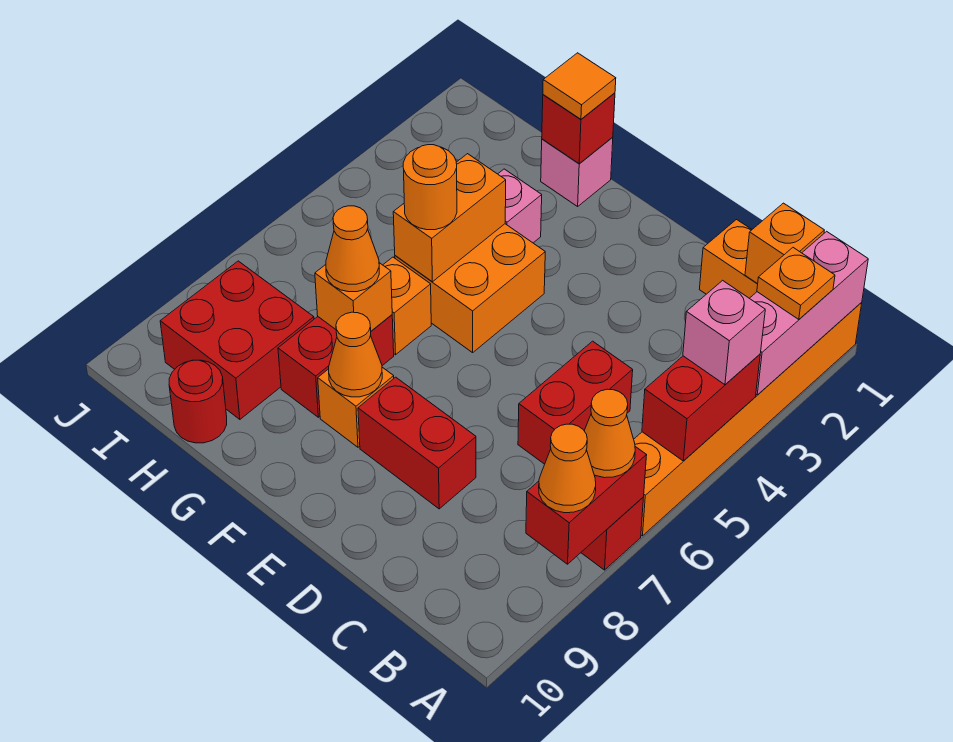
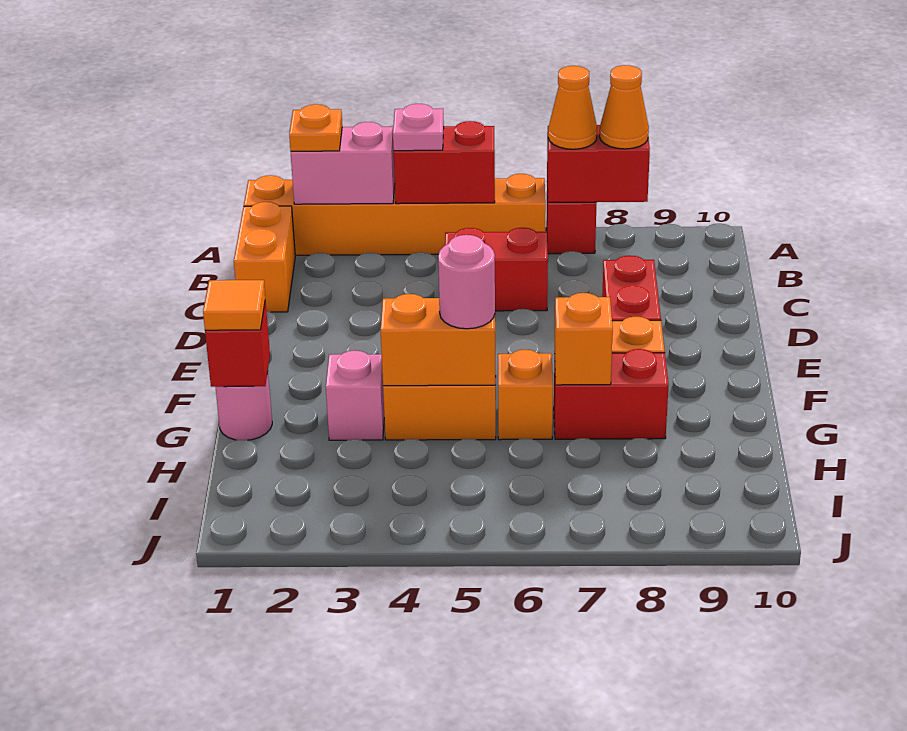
pink 1x3 brick [750,231,868,395] -> pink 1x2 brick [291,122,395,204]
pink 1x1 brick [683,280,765,385] -> pink 1x1 plate [393,104,444,151]
orange 1x1 brick [745,203,824,284] -> none
orange 1x1 cone [329,312,382,397] -> none
pink 1x1 brick [541,137,613,206] -> pink 1x1 round brick [215,372,272,440]
orange 1x1 round brick [403,145,457,230] -> pink 1x1 round brick [438,235,495,329]
orange 1x1 cone [326,206,379,292] -> none
red 2x2 brick [160,261,314,419] -> none
red 1x1 round brick [169,360,227,443] -> none

